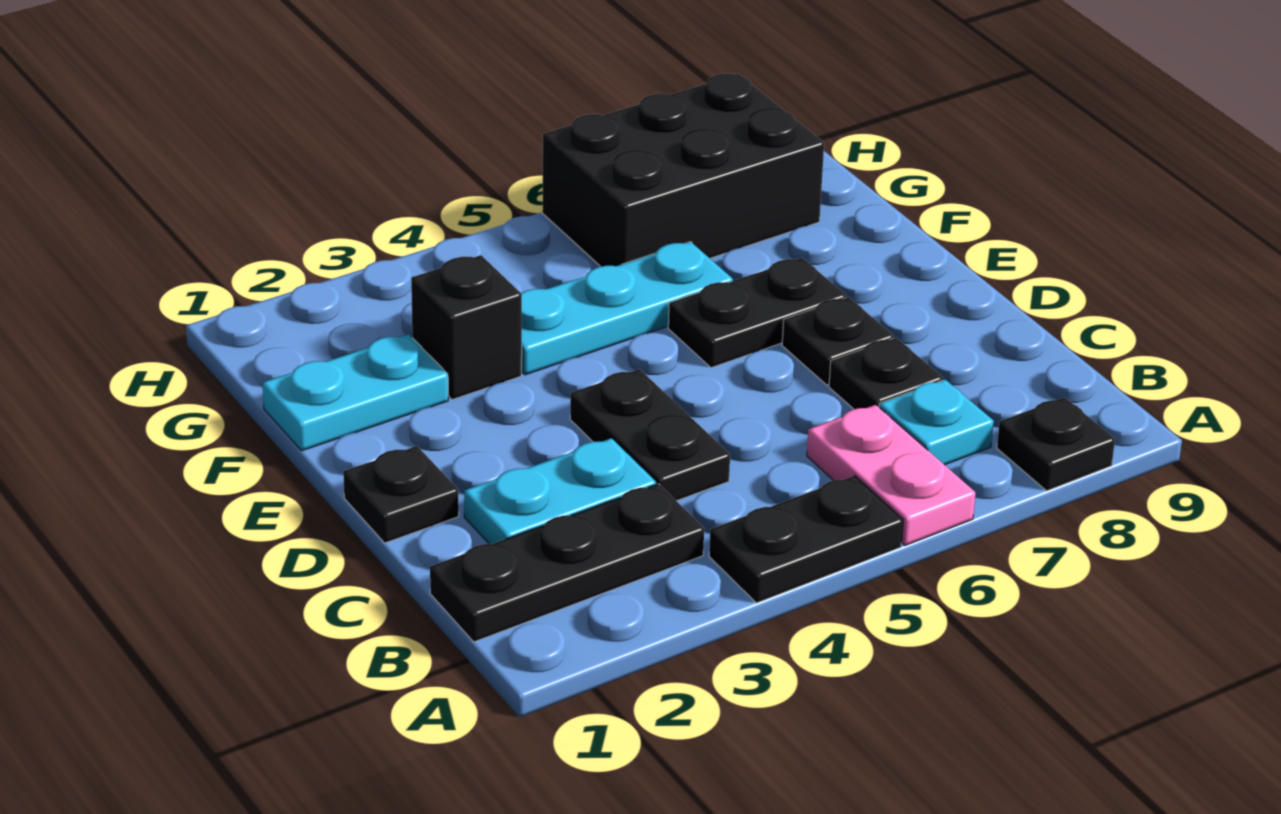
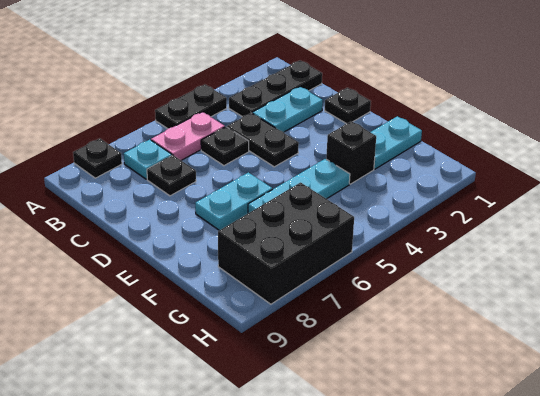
pink 1x2 plate [807,405,976,545] -> pink 1x2 plate turned to [151,112,225,161]
black 1x1 plate [782,297,894,385] -> black 1x1 plate moved to [201,127,249,166]
black 1x2 plate [668,258,846,368] -> cyan 1x2 plate [195,172,272,230]

